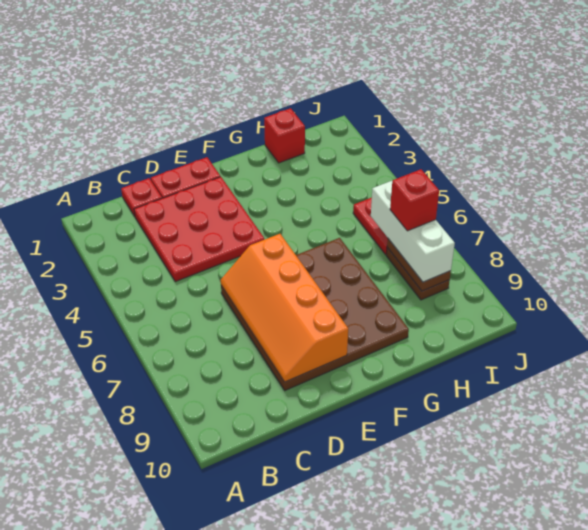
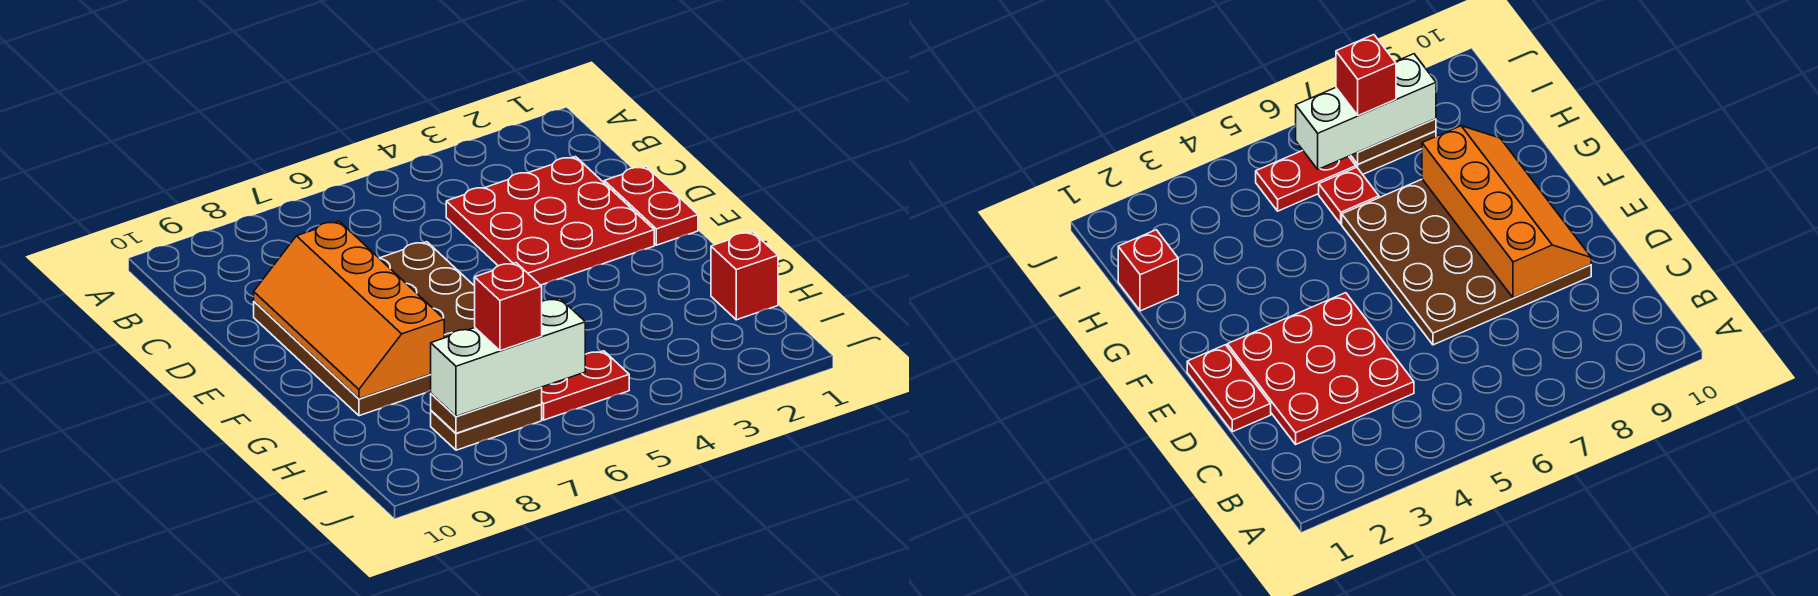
red 1x1 plate [121,178,162,216] -> red 1x1 plate moved to [1319,167,1379,224]
orange 2x4 slope [221,234,348,382] -> orange 2x4 slope turned to [254,221,444,399]

